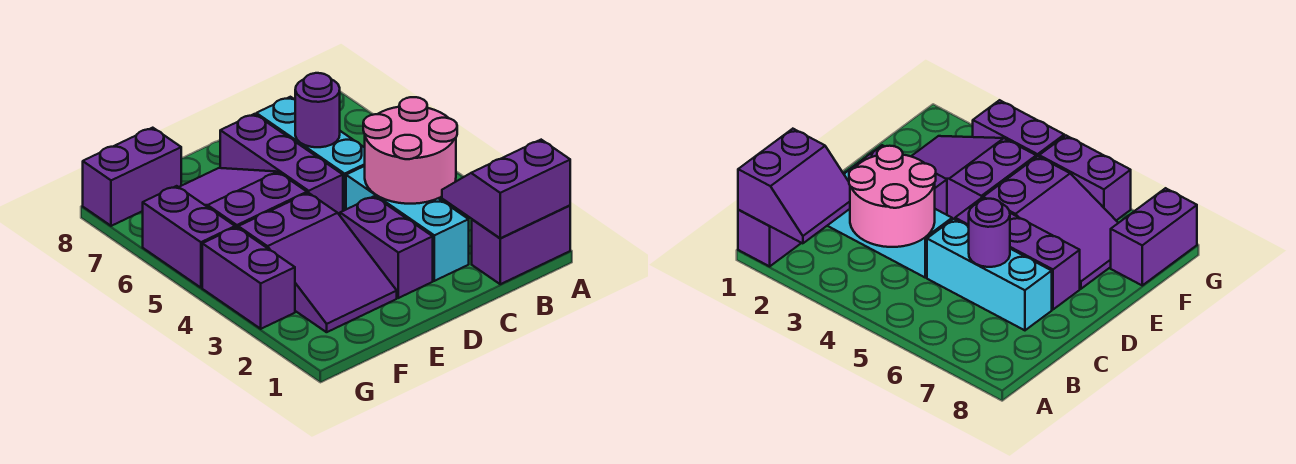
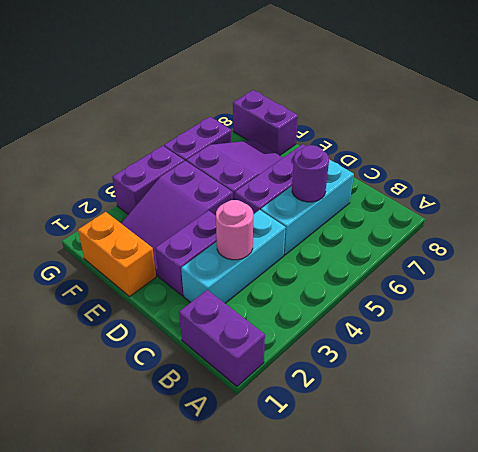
purple 2x2 slope [442,140,570,238] -> none
pink 2x2 round brick [363,97,457,204] -> pink 1x1 round brick [216,200,253,260]
none -> orange 1x2 brick [78,212,156,297]

